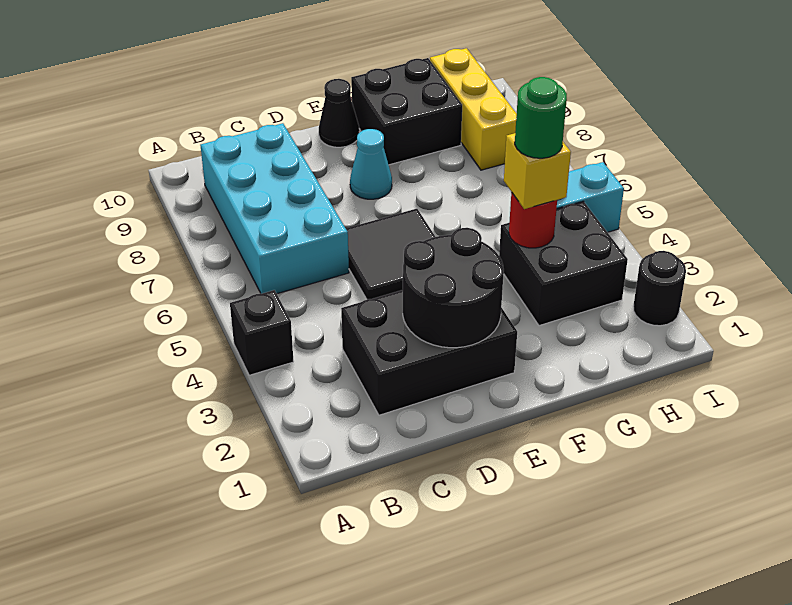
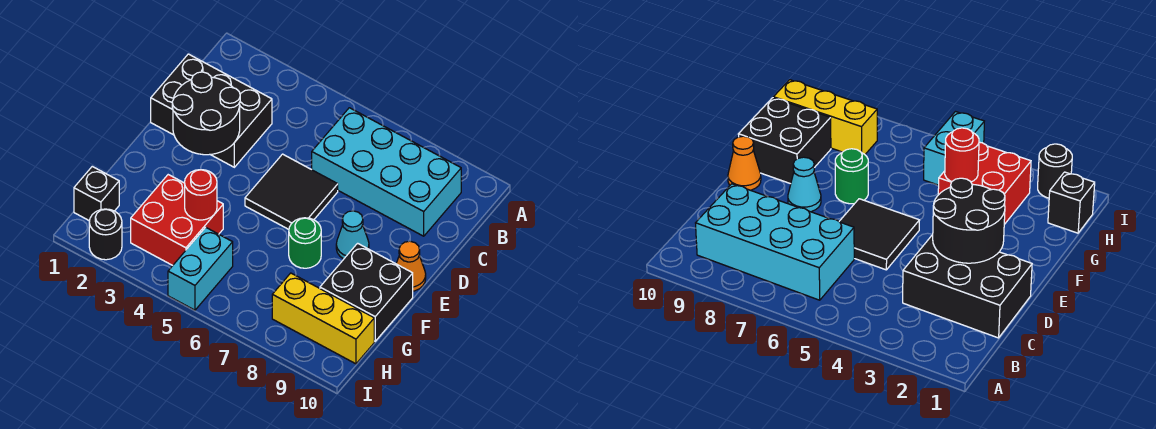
black 1x1 brick [230,290,294,375] -> black 1x1 brick moved to [74,166,119,221]
black 2x3 brick [341,290,517,415] -> black 2x3 brick turned to [151,54,272,167]
black 1x1 cone [319,79,359,147] -> orange 1x1 cone [396,241,426,291]
black 2x2 brick [499,201,628,326] -> red 2x2 brick [131,175,223,265]
yellow 1x1 brick [504,133,571,209] -> none
green 1x1 round brick [515,77,567,158] -> green 1x1 round brick moved to [289,218,321,268]

